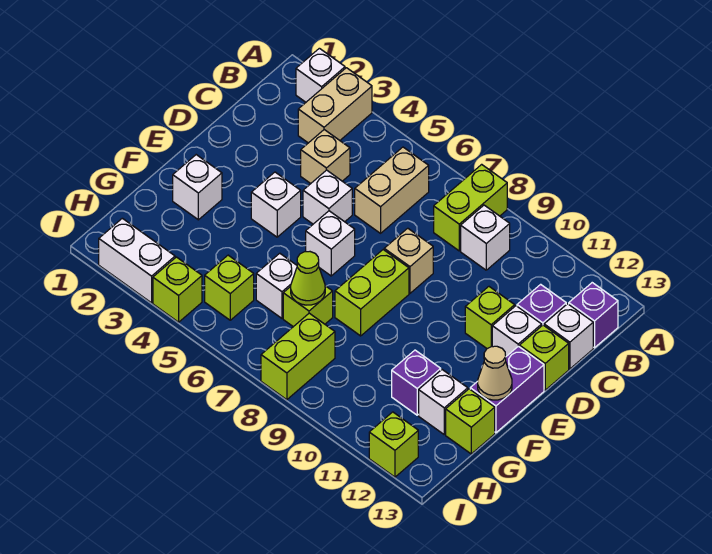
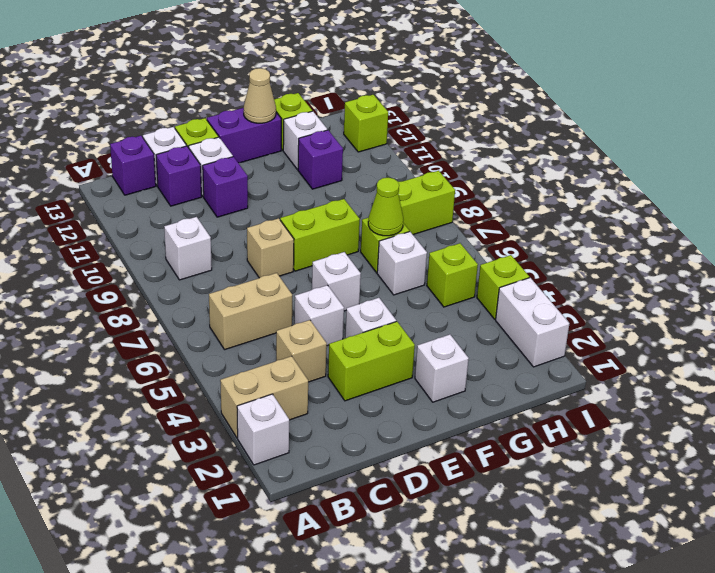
lime 1x2 brick [434,164,507,251] -> lime 1x2 brick moved to [328,321,415,401]
lime 1x1 brick [465,287,515,349] -> purple 1x1 brick [203,157,248,217]

